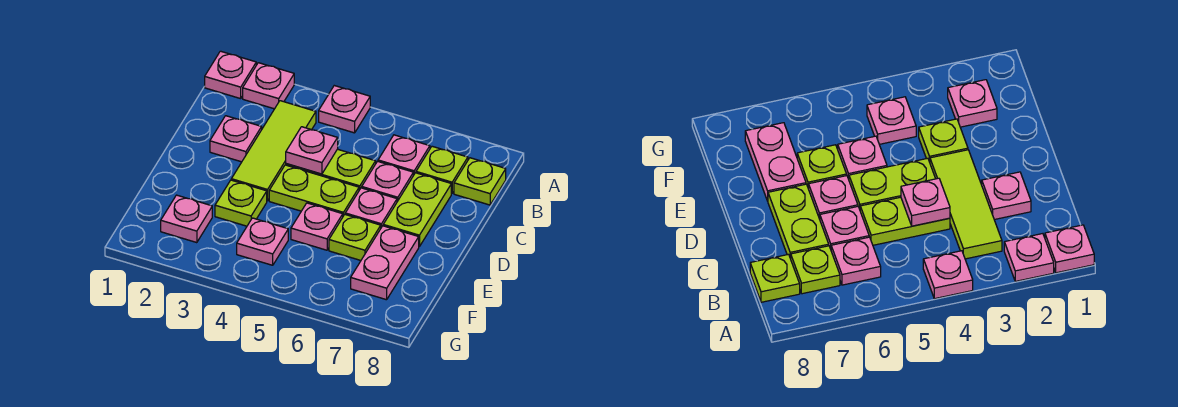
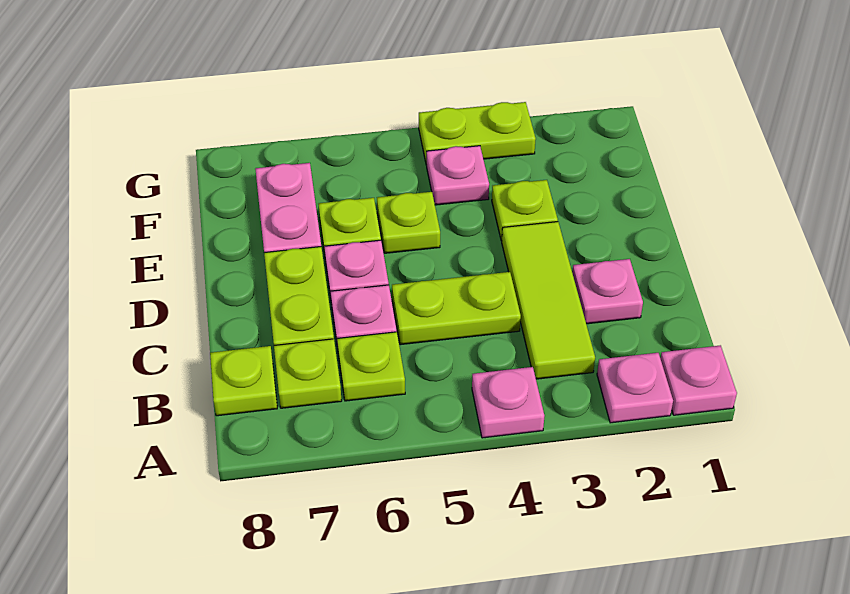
pink 1x1 plate [378,135,430,175] -> lime 1x1 plate [337,332,405,401]
pink 1x1 plate [286,127,338,174] -> none
lime 1x2 plate [269,165,359,216] -> lime 1x2 plate moved to [419,102,536,165]
pink 1x1 plate [291,203,343,250] -> lime 1x1 plate [377,192,440,253]
pink 1x1 plate [161,195,212,243] -> none

